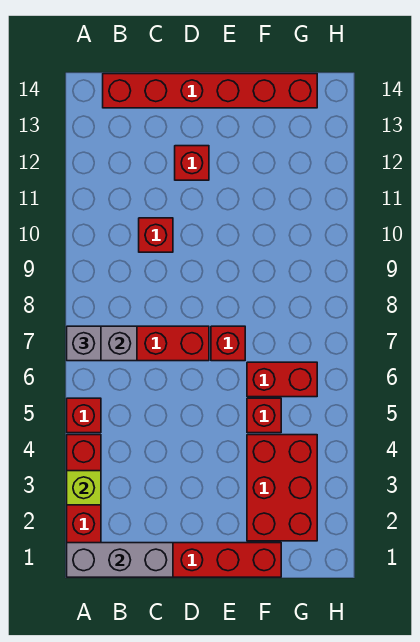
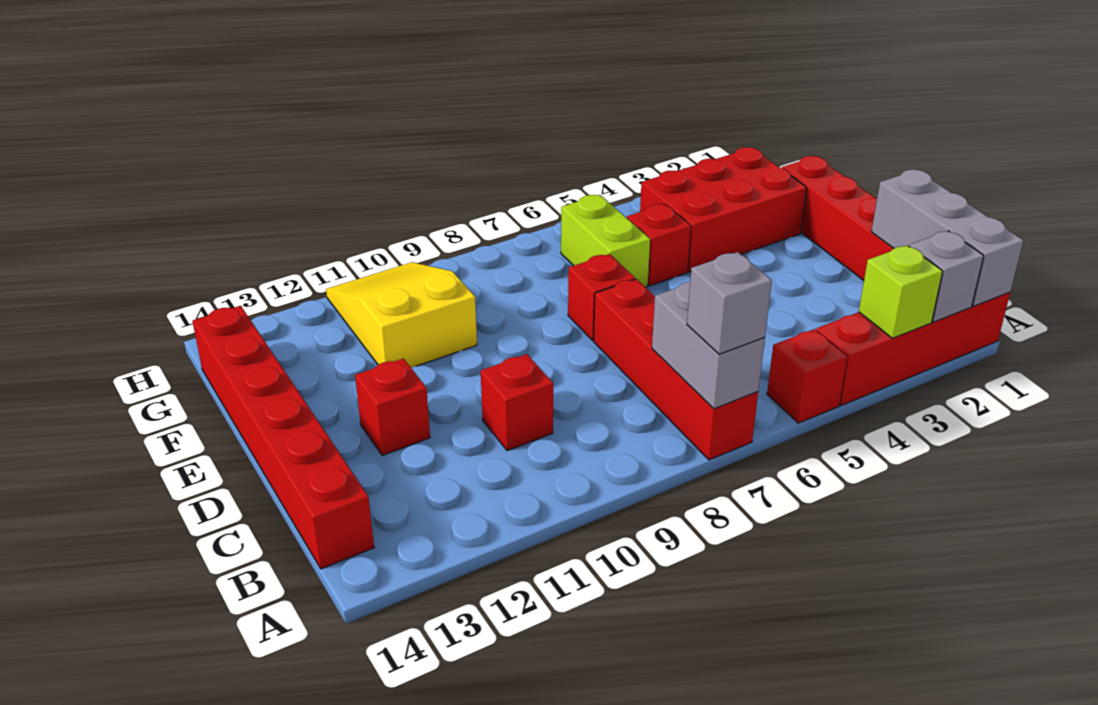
none -> grey 1x1 brick [909,231,984,322]
red 1x2 brick [247,362,317,397] -> lime 1x2 brick [561,195,650,287]
none -> yellow 2x3 slope [326,262,477,368]

